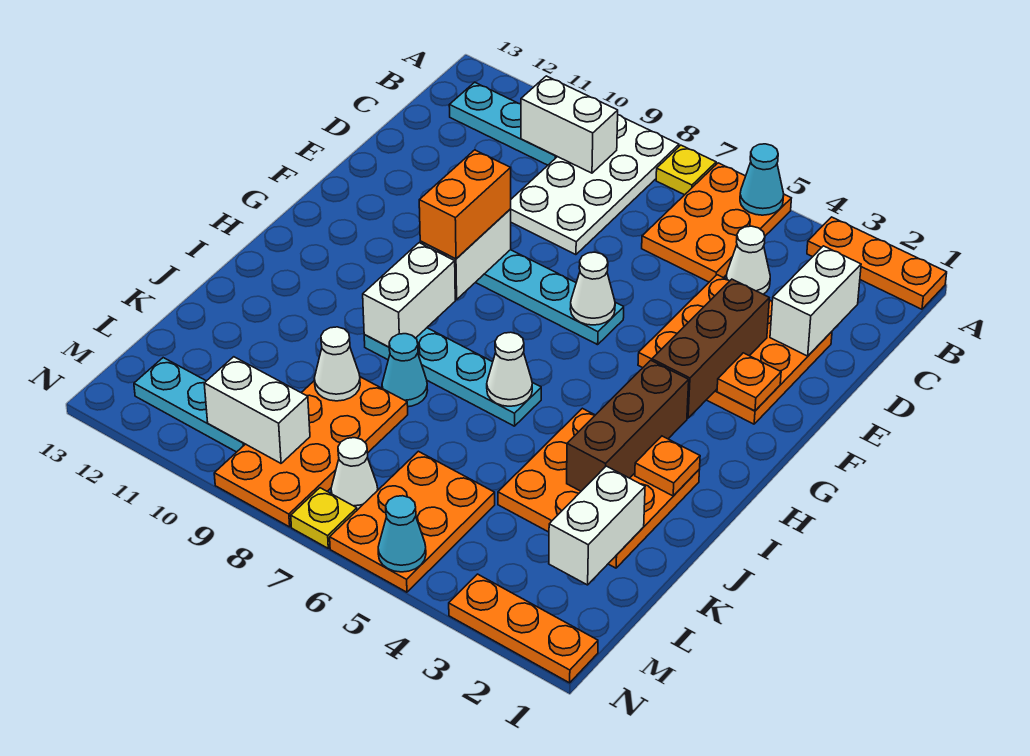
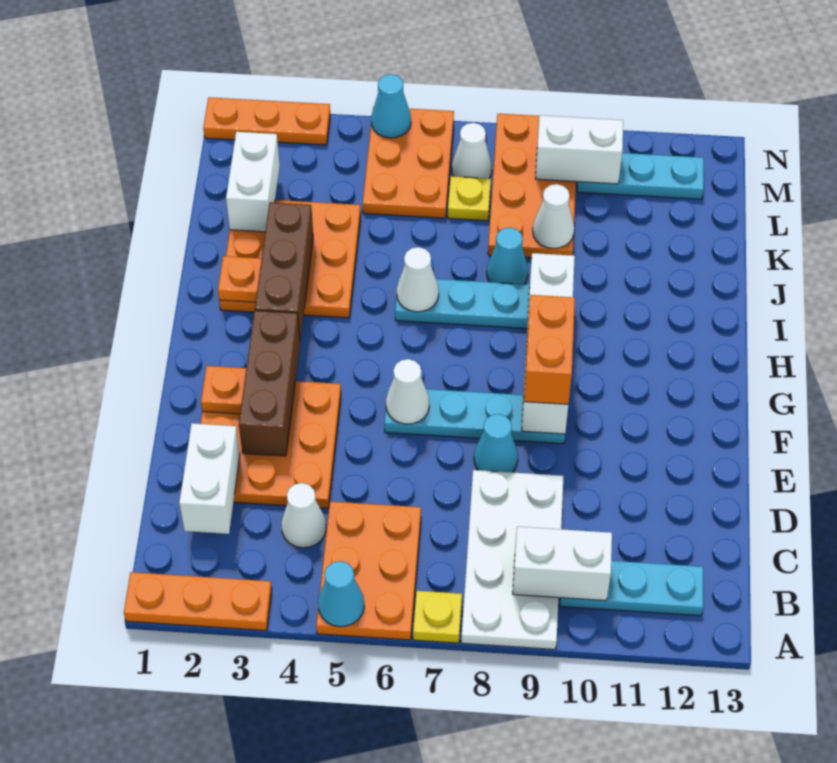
none -> cyan 1x1 cone [474,414,518,472]
yellow 1x1 plate [291,488,357,548] -> yellow 1x1 plate moved to [448,176,491,221]

